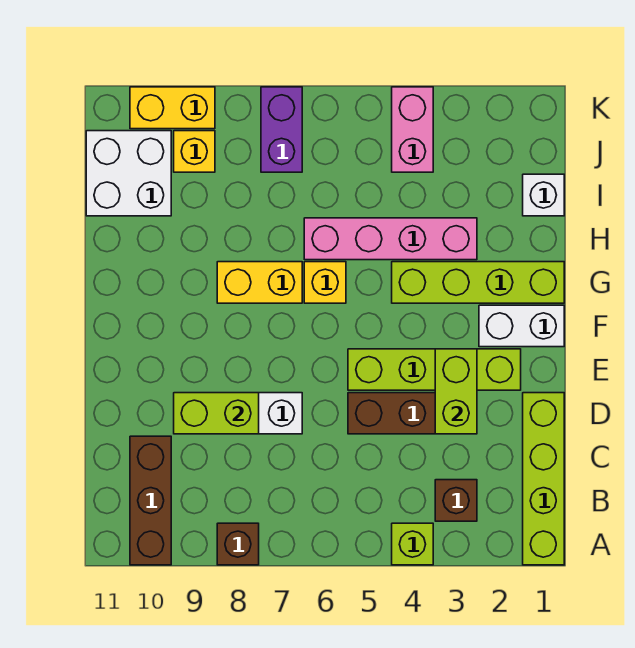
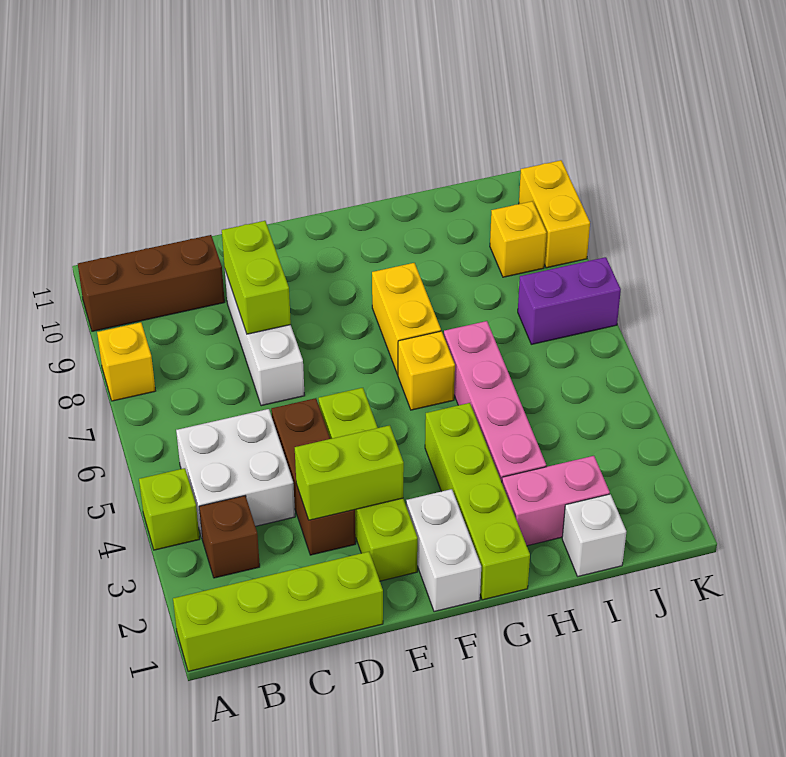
brown 1x1 brick [217,523,259,565] -> yellow 1x1 brick [97,322,155,401]
white 2x2 brick [86,131,171,216] -> white 2x2 brick moved to [176,409,295,537]
pink 1x2 brick [392,87,433,172] -> pink 1x2 brick moved to [502,456,610,546]

